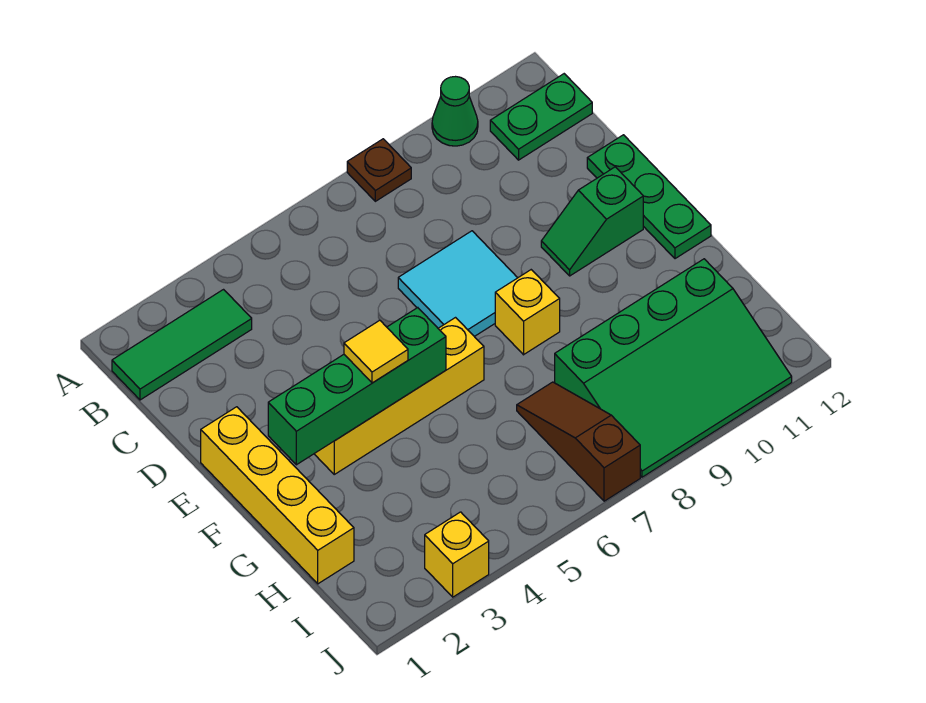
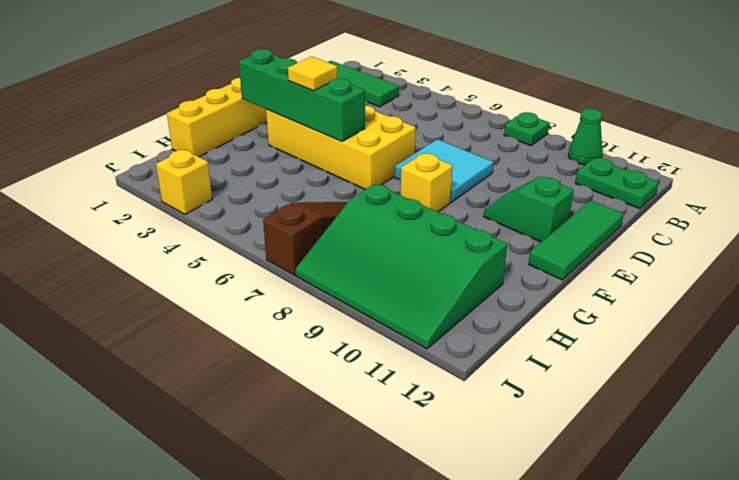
brown 1x1 plate [347,139,411,201] -> green 1x1 plate [504,112,549,146]
green 1x3 plate [587,135,711,259] -> green 1x3 tile [528,201,624,280]
yellow 1x4 brick [314,318,484,474] -> yellow 2x4 brick [266,106,416,190]

